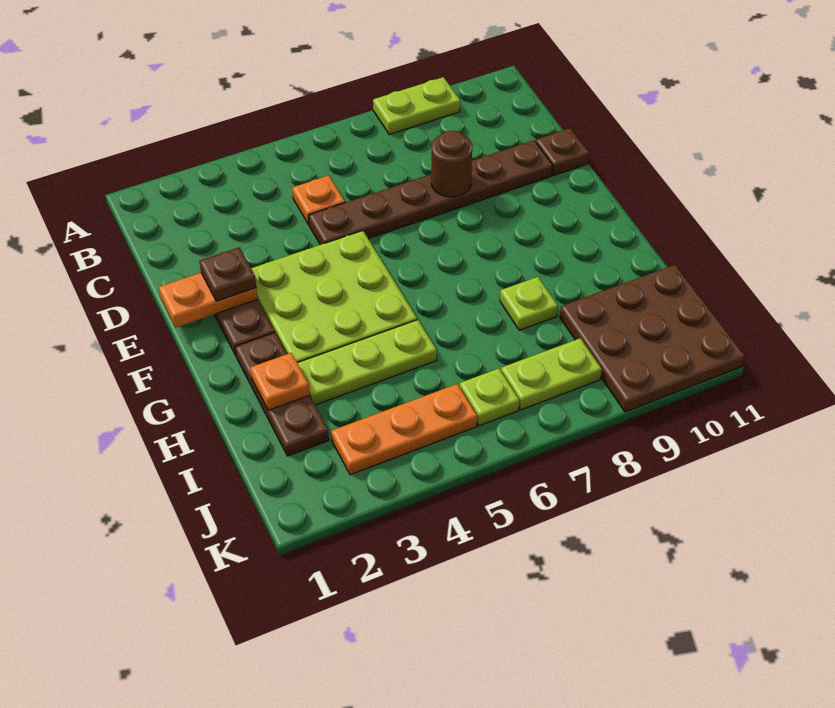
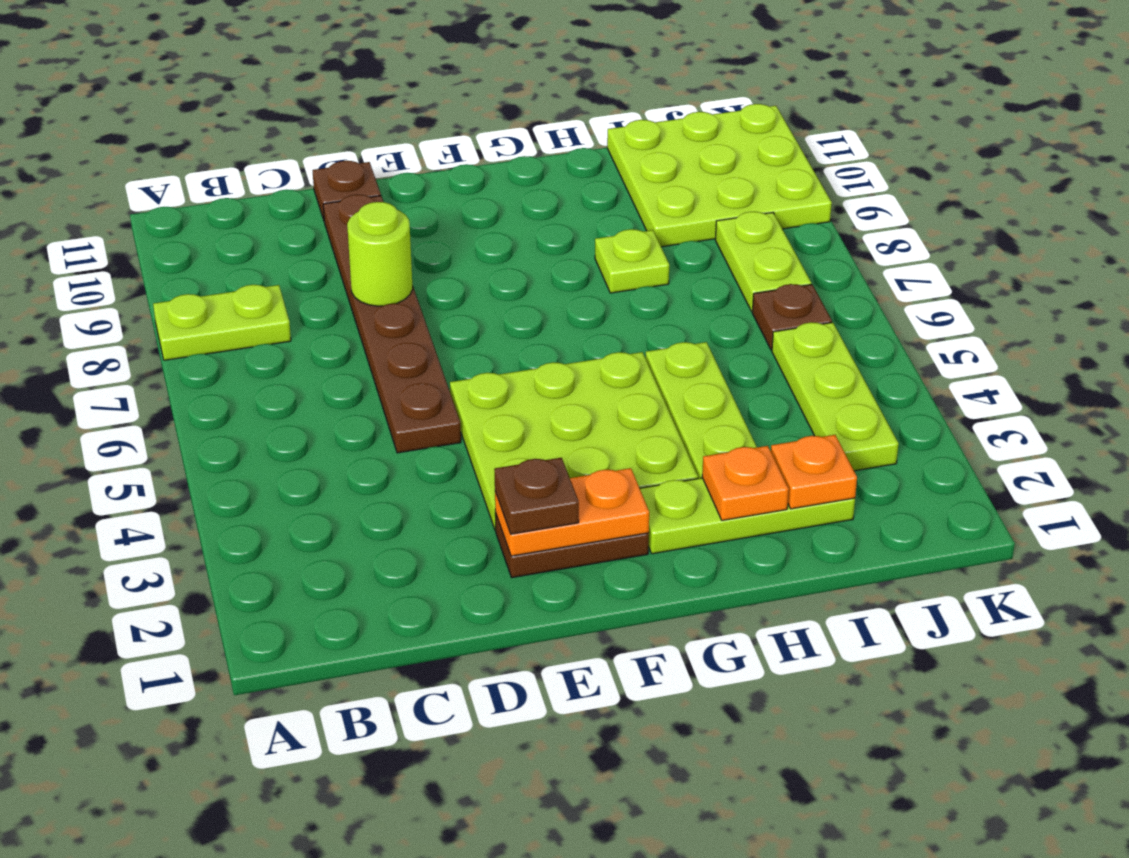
lime 1x2 plate [373,77,460,135] -> lime 1x2 plate turned to [153,285,291,360]
orange 1x1 plate [292,176,345,225] -> orange 1x1 plate moved to [771,435,857,509]
brown 1x1 round brick [431,131,472,197] -> lime 1x1 round brick [347,202,413,306]
orange 1x2 plate [159,273,258,328] -> orange 1x2 plate turned to [495,468,649,556]
brown 1x3 plate [235,333,329,456] -> lime 1x3 plate [640,478,855,554]
brown 3x3 plate [560,265,745,412] -> lime 3x3 plate [607,104,832,247]
orange 1x3 plate [331,384,477,475] -> lime 1x3 plate [772,322,899,471]
lime 1x1 plate [460,369,519,426] -> brown 1x1 plate [752,284,832,350]

